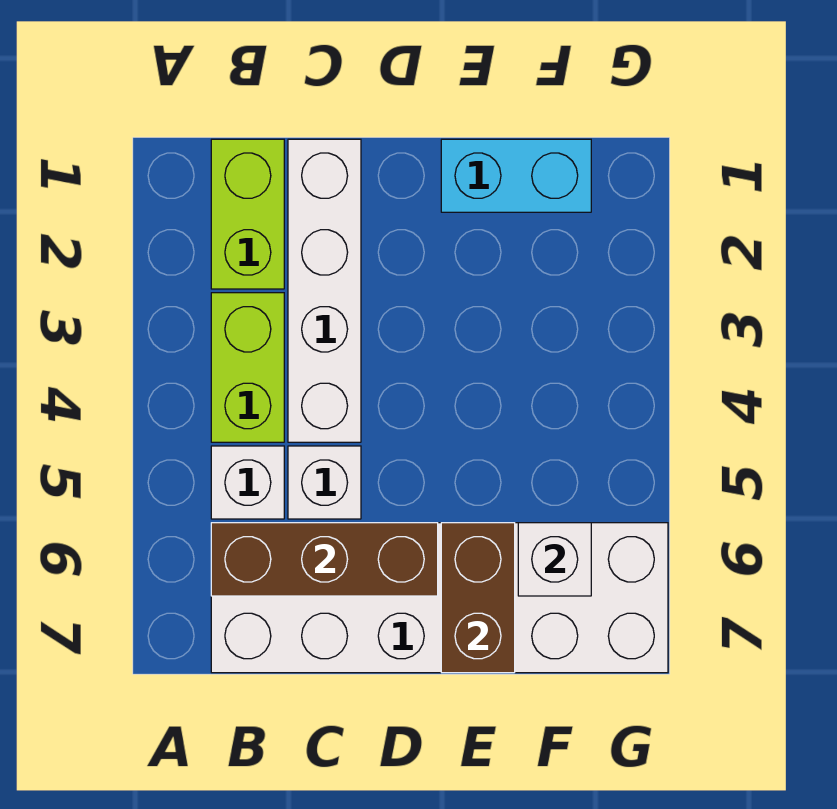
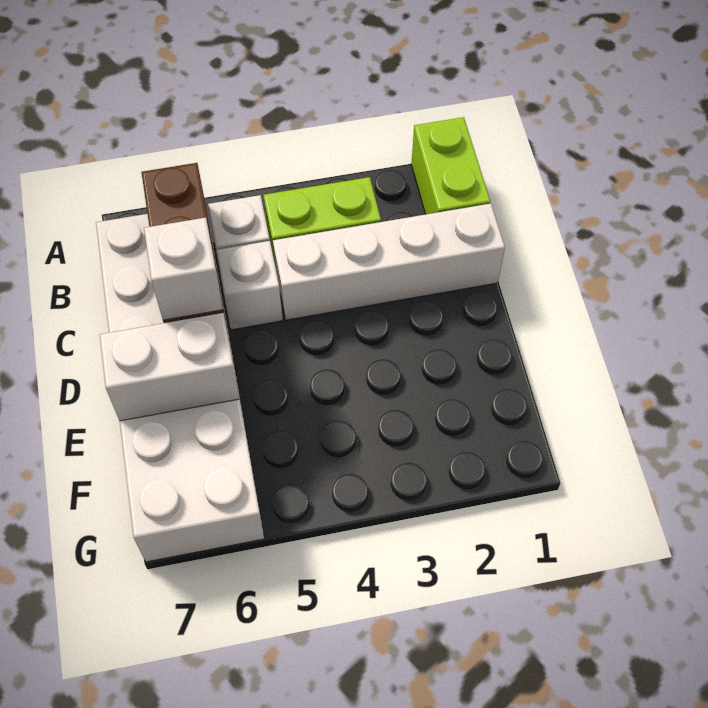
lime 1x2 brick [211,139,284,289] -> lime 1x2 brick turned to [411,117,490,214]
cyan 1x2 brick [441,139,591,212] -> none
brown 1x2 brick [441,523,515,673] -> white 1x2 brick [100,313,239,421]
white 1x1 brick [518,523,591,596] -> white 1x1 brick moved to [144,218,223,320]

